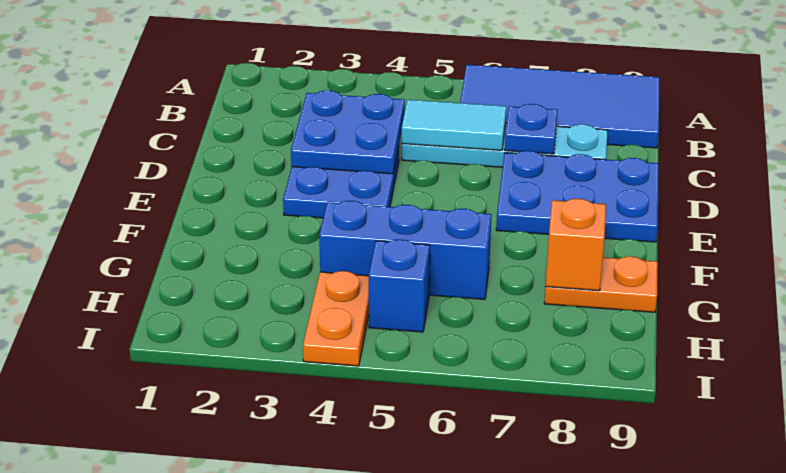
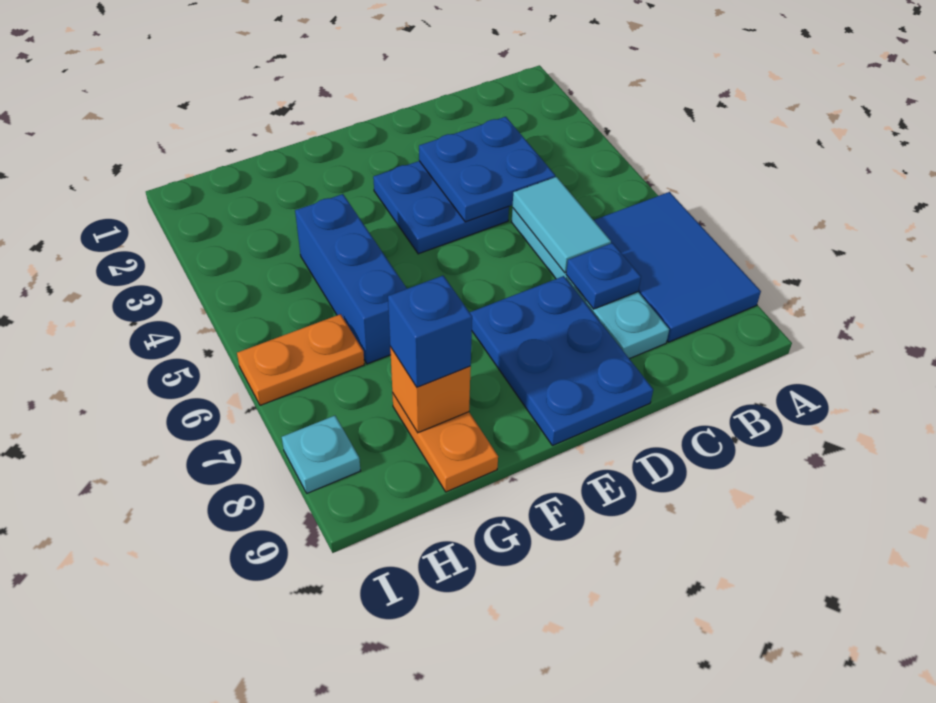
blue 2x4 tile [460,65,660,148] -> blue 2x3 tile [594,192,761,342]
orange 1x2 plate [303,271,369,366] -> orange 1x2 plate moved to [237,314,364,405]
blue 1x1 brick [369,239,430,332] -> blue 1x1 brick moved to [388,276,472,387]
none -> cyan 1x1 plate [282,416,360,493]

